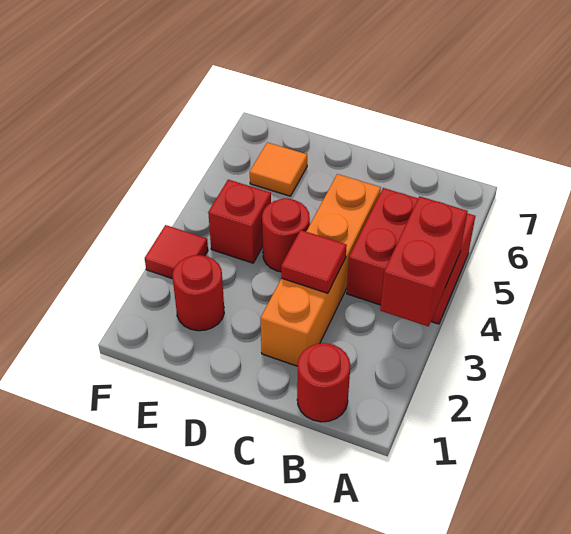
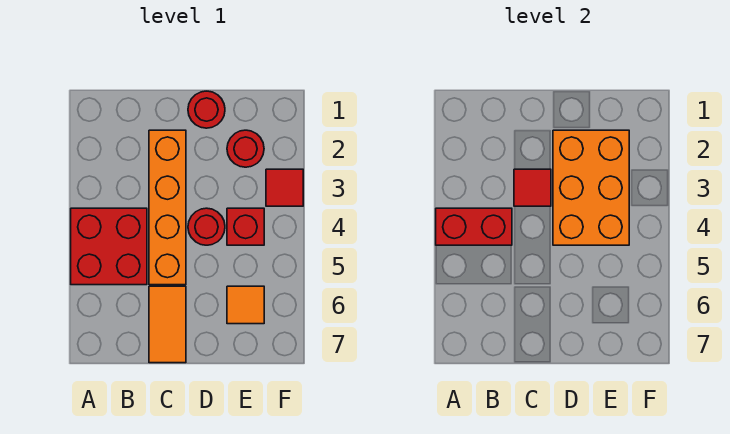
red 1x2 brick [380,196,468,326] -> red 1x2 brick turned to [436,208,512,245]
red 1x1 round brick [297,343,350,422] -> red 1x1 round brick moved to [188,91,225,128]
none -> orange 1x2 tile [149,286,186,363]
none -> orange 2x3 brick [553,130,629,245]

